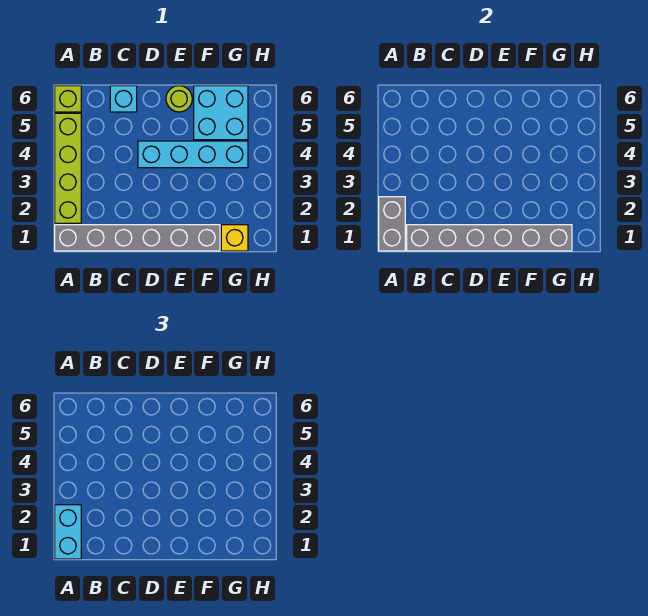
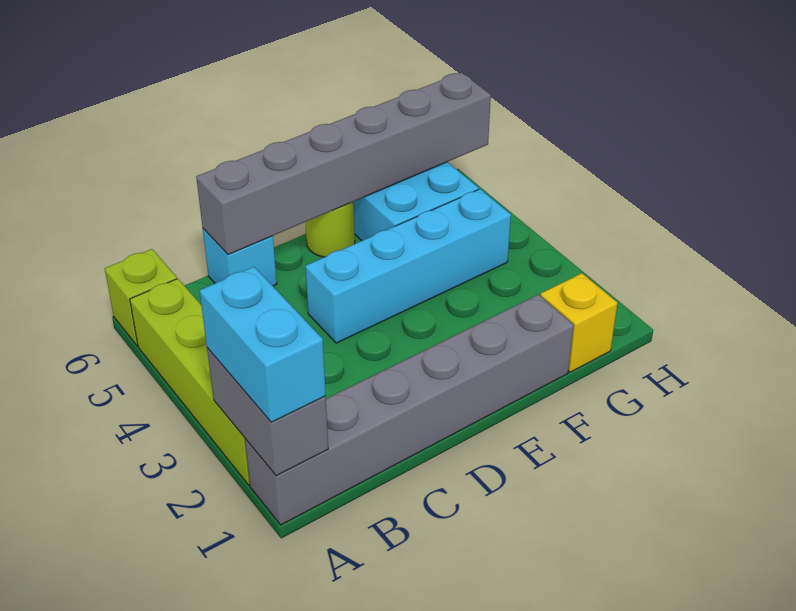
grey 1x6 brick [407,225,572,251] -> grey 1x6 brick moved to [196,72,491,255]

